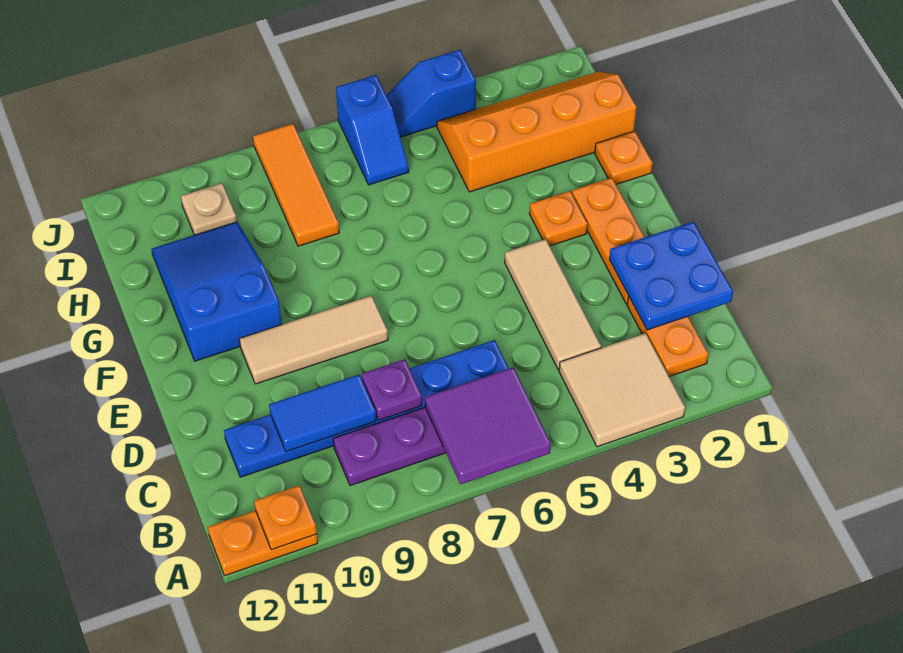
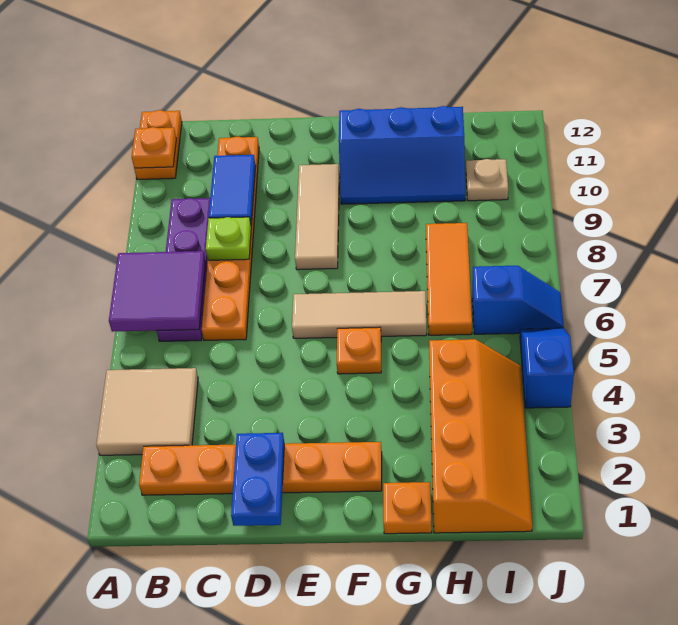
blue 2x2 plate [609,222,733,330] -> blue 1x2 plate [231,433,284,526]
tan 1x3 tile [505,239,601,370] -> tan 1x3 tile moved to [292,291,427,338]
blue 1x6 plate [224,340,509,477] -> orange 1x6 plate [202,136,259,340]
purple 1x1 plate [362,359,422,420] -> lime 1x1 plate [206,217,251,260]
orange 1x1 plate [529,191,587,246] -> orange 1x1 plate moved to [337,327,381,374]
blue 2x3 slope [152,222,282,361] -> blue 2x3 slope turned to [339,106,465,204]
orange 1x3 tile [253,124,339,246] -> orange 1x3 tile turned to [426,223,472,335]
blue 1x2 slope [336,75,409,185] -> blue 1x2 slope turned to [472,266,564,334]

